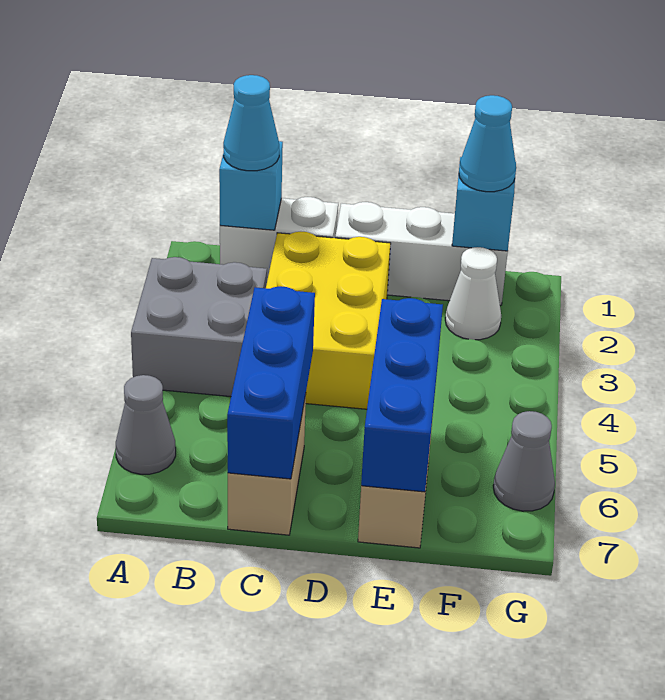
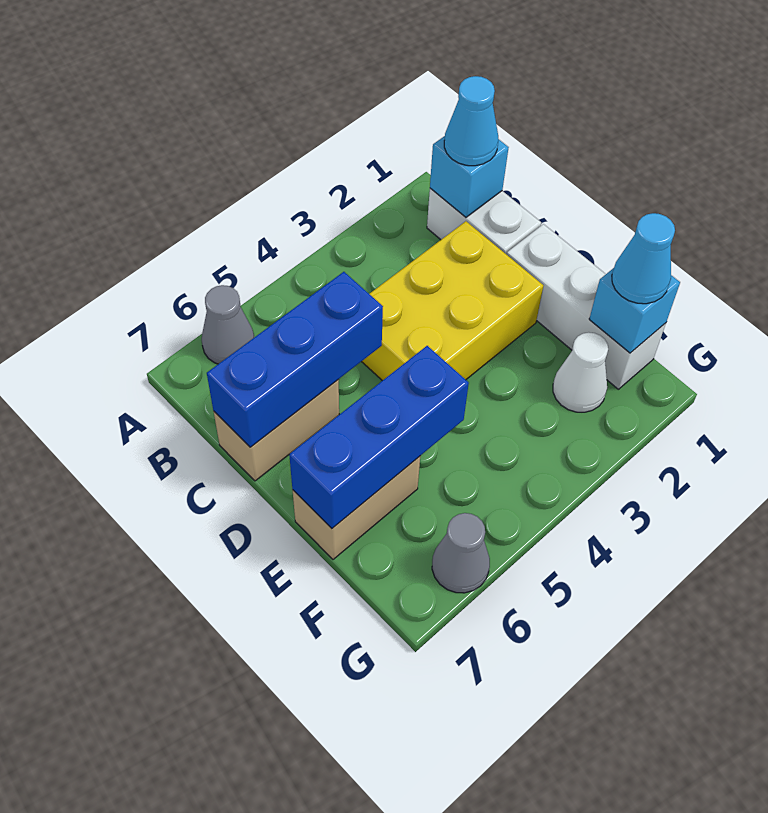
grey 2x2 brick [131,257,267,397] -> none

